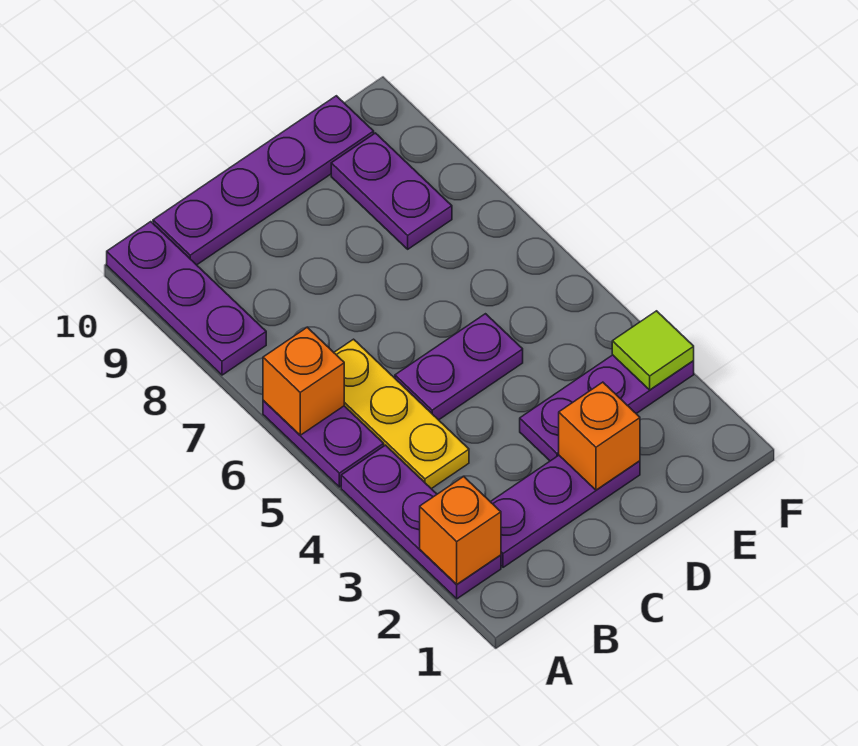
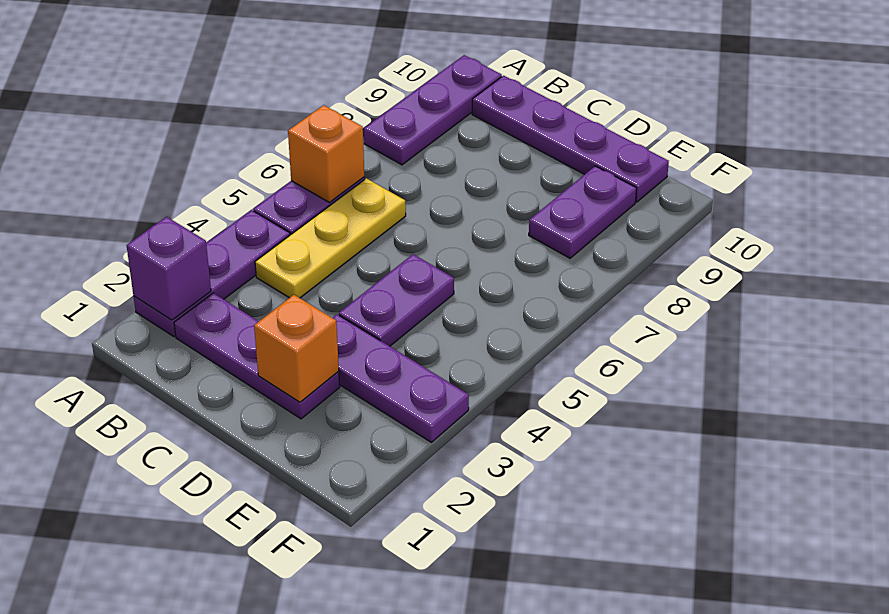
orange 1x1 brick [420,476,501,584] -> purple 1x1 brick [126,217,211,320]
purple 1x2 plate [395,314,523,420] -> purple 1x2 plate turned to [339,254,454,346]
lime 1x1 tile [612,311,694,390] -> none

